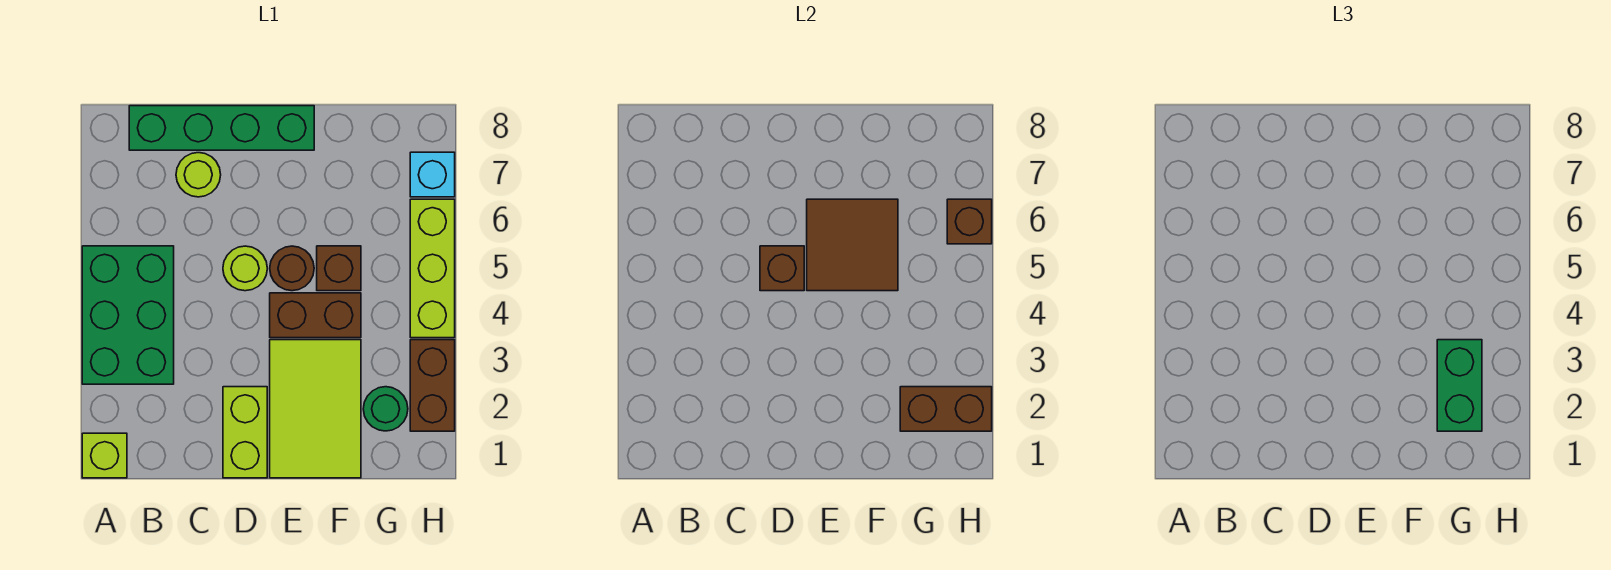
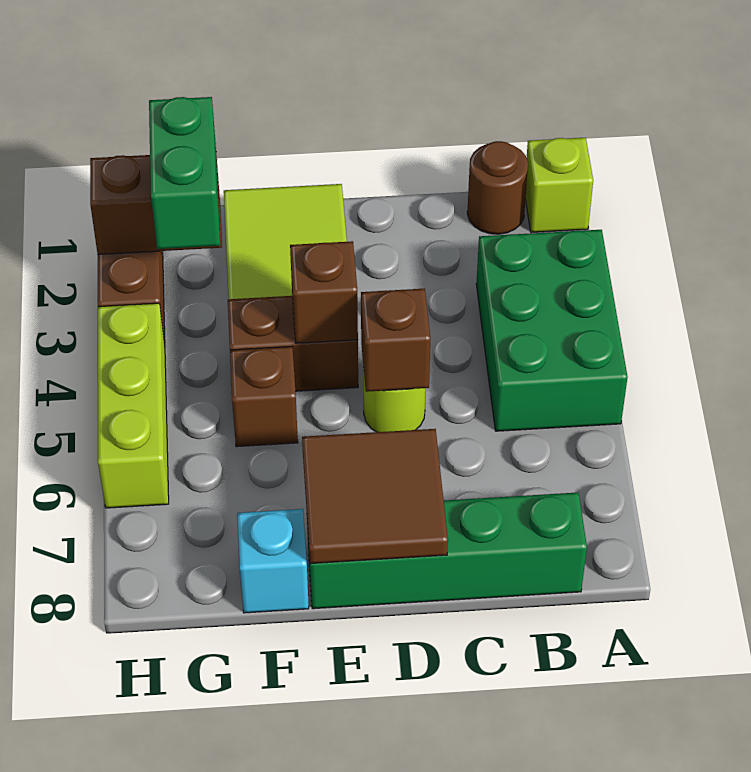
lime 1x1 round brick [176,153,221,197] -> none
lime 1x2 brick [223,387,267,478] -> none
brown 1x1 round brick [270,246,314,291] -> brown 1x1 round brick moved to [467,141,528,234]
brown 2x2 tile [807,199,898,291] -> brown 2x2 tile moved to [302,429,448,564]
green 1x1 round brick [363,387,408,431] -> none
brown 1x1 brick [947,199,992,244] -> brown 1x1 brick moved to [290,241,358,343]
cyan 1x1 brick [410,152,455,197] -> cyan 1x1 brick moved to [237,509,309,613]

